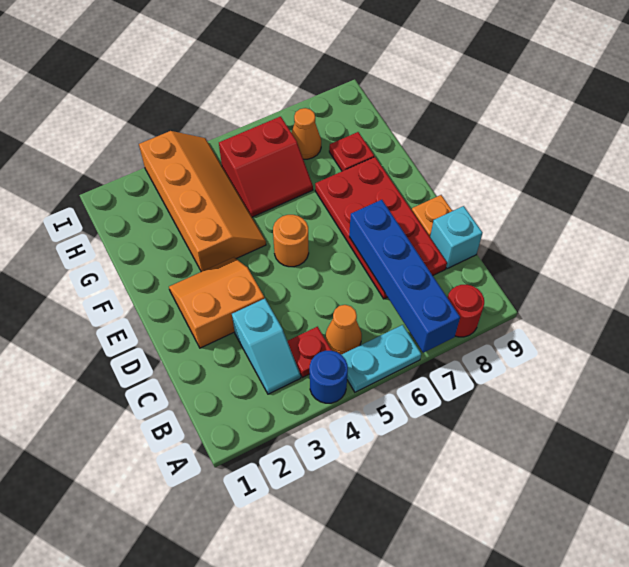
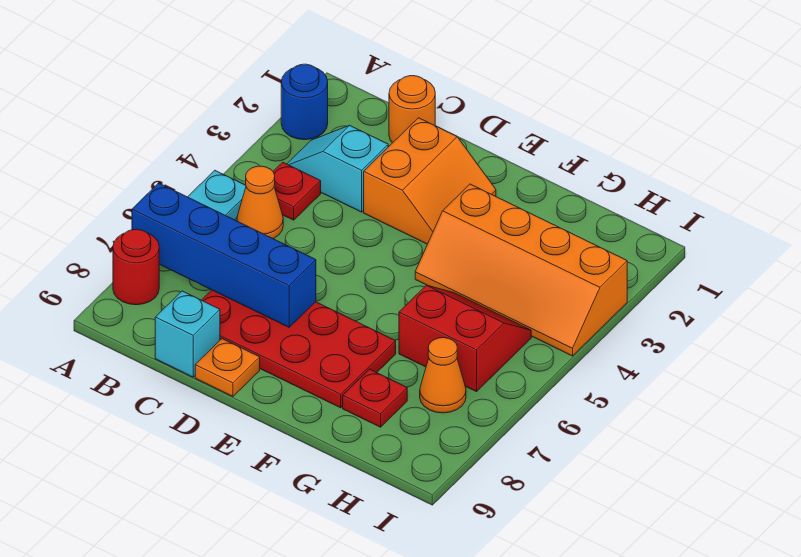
blue 1x1 round brick [310,351,348,403] -> blue 1x1 round brick moved to [281,64,328,140]
orange 1x1 round brick [273,215,309,267] -> orange 1x1 round brick moved to [389,76,435,143]
red 2x2 slope [219,116,313,217] -> red 2x2 slope turned to [399,285,531,392]

